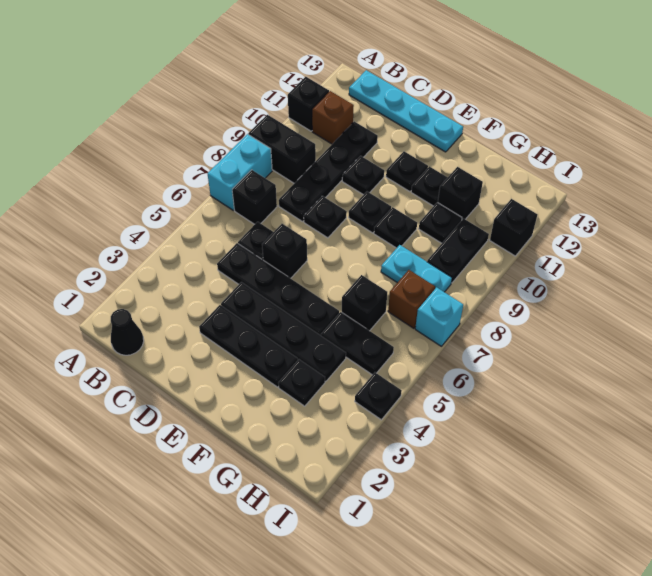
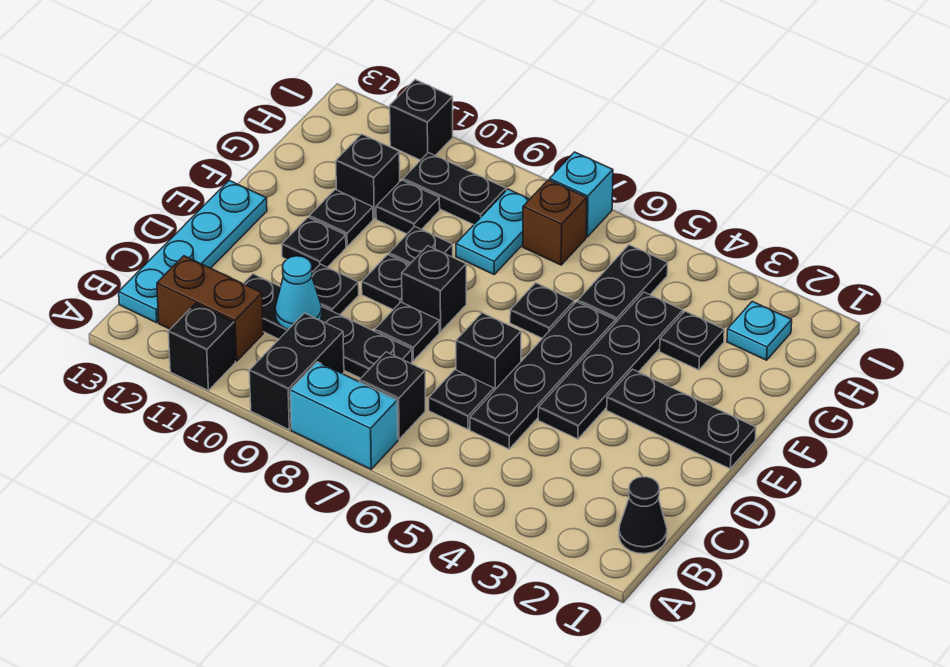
brown 1x1 brick [312,91,354,144] -> brown 1x2 brick [157,256,263,361]
none -> cyan 1x1 cone [275,256,322,329]
black 1x3 plate [199,305,298,387] -> black 1x3 plate turned to [607,369,756,469]
black 1x1 brick [342,275,387,331] -> black 1x1 brick moved to [402,246,466,332]
none -> cyan 1x1 plate [727,301,792,360]
black 1x1 plate [355,372,402,420] -> black 1x1 plate moved to [510,283,574,338]

